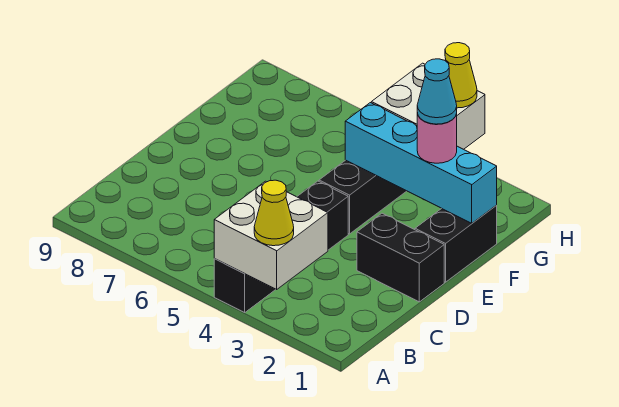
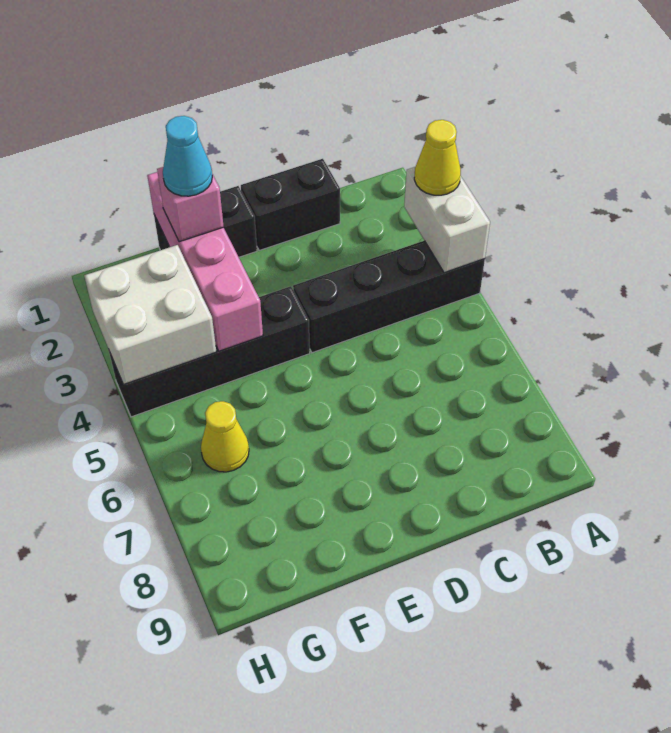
white 2x2 brick [214,181,328,289] -> white 1x2 brick [404,167,490,273]
black 1x2 brick [357,213,444,302] -> black 1x2 brick turned to [241,159,340,251]
cyan 1x4 brick [345,103,497,223] -> pink 1x4 brick [147,172,263,351]
pink 1x1 round brick [417,113,457,163] -> pink 1x1 brick [157,167,224,242]
yellow 1x1 cone [445,43,477,108] -> yellow 1x1 cone moved to [201,401,249,472]

